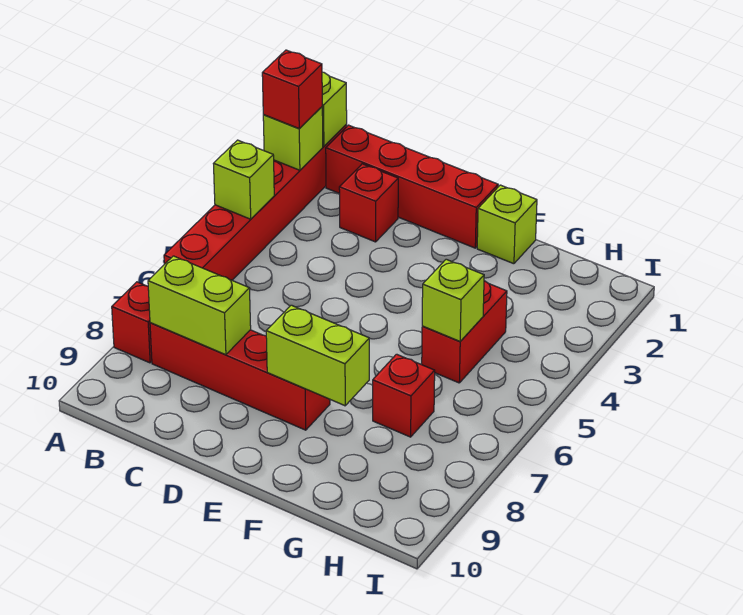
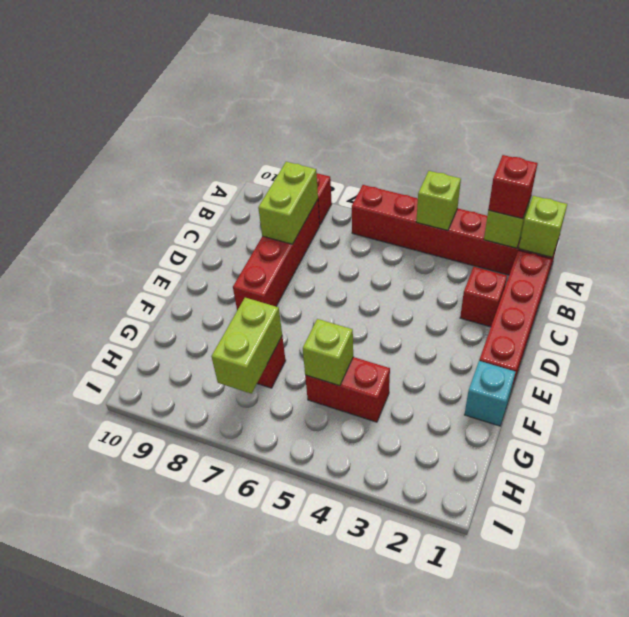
lime 1x2 brick [266,305,369,406] -> lime 1x2 brick moved to [211,298,282,393]
lime 1x1 brick [477,185,537,264] -> cyan 1x1 brick [465,361,516,426]

